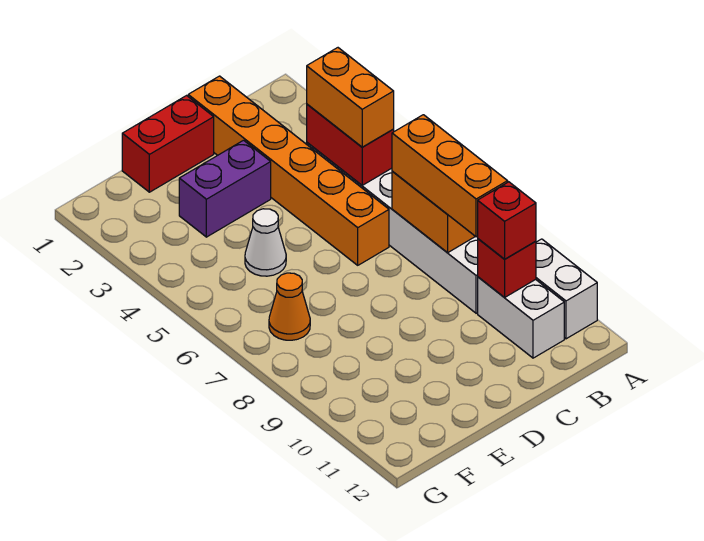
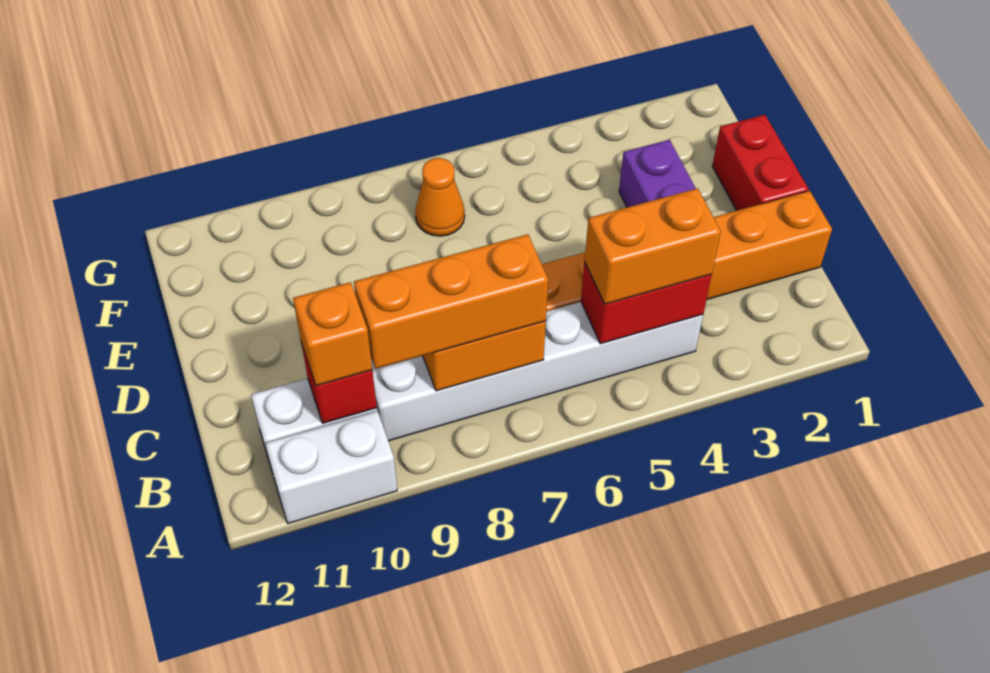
red 1x1 brick [478,182,536,259] -> orange 1x1 brick [293,282,372,386]
white 1x1 cone [245,209,286,276] -> none

